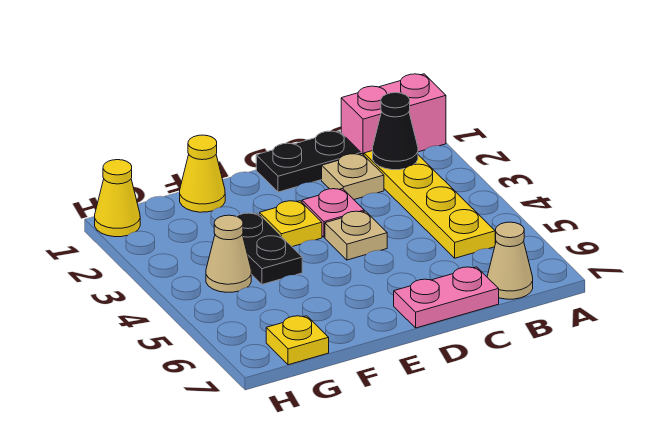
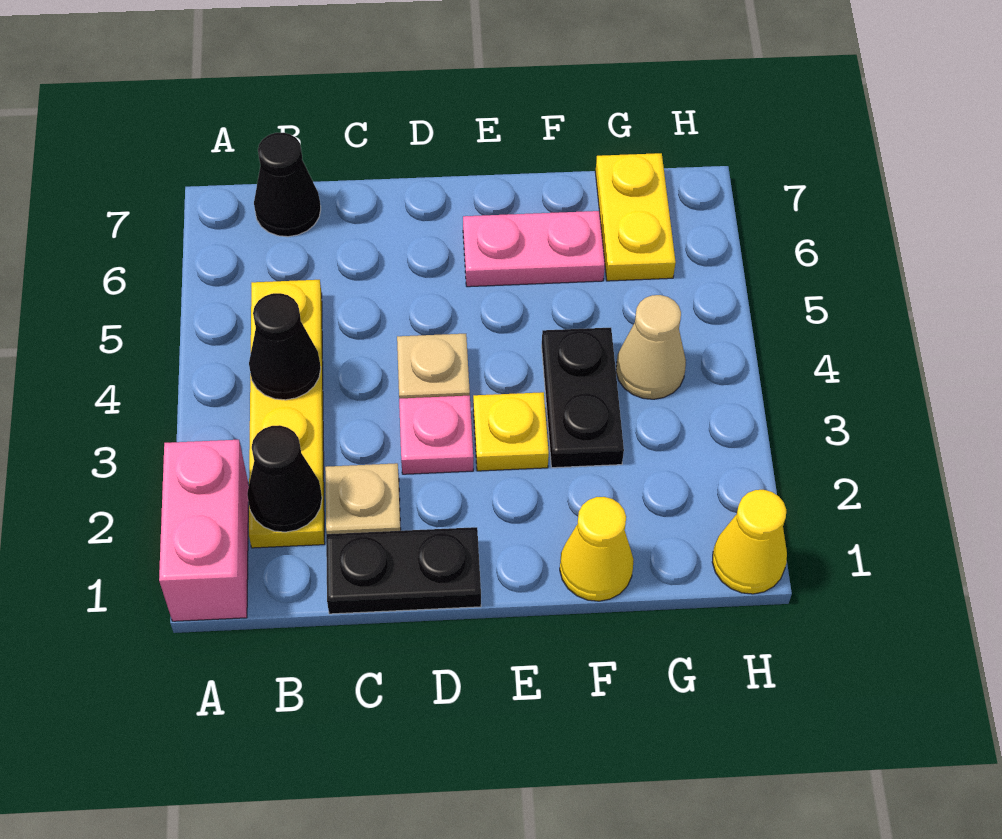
pink 1x2 brick [341,74,446,155] -> pink 1x2 brick turned to [159,440,249,621]
none -> black 1x1 cone [249,293,321,400]
tan 1x1 cone [487,222,533,299] -> black 1x1 cone [254,133,321,237]
pink 1x2 plate [394,267,499,328] -> pink 1x2 plate moved to [463,211,605,287]
yellow 1x1 plate [266,316,329,365] -> yellow 1x2 plate [595,153,676,281]

